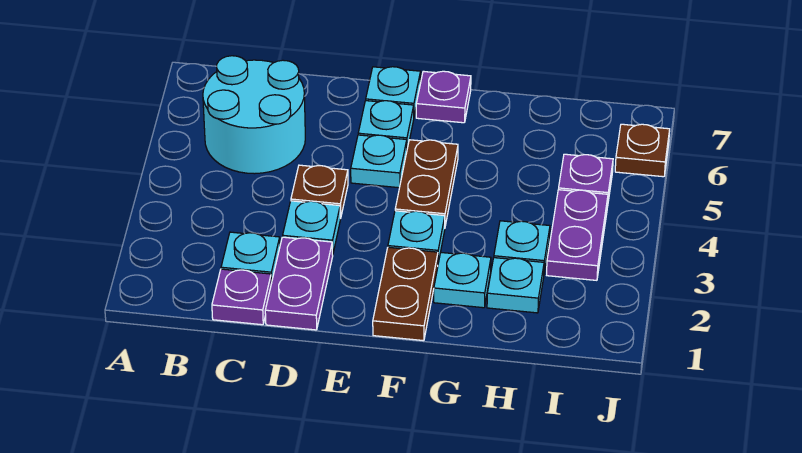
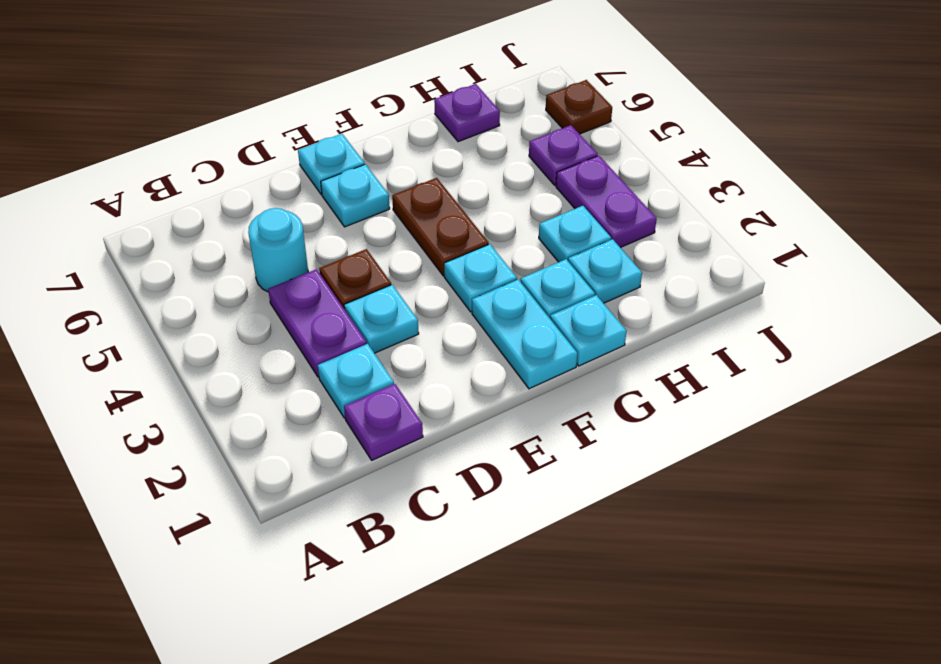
cyan 2x2 round brick [203,56,305,174] -> cyan 1x1 round brick [248,208,308,292]
purple 1x2 plate [265,237,333,330] -> purple 1x2 plate moved to [268,269,367,377]
cyan 1x1 plate [351,135,407,188] -> cyan 1x1 plate moved to [550,295,627,366]
brown 1x2 plate [373,247,438,341] -> cyan 1x2 plate [472,280,577,389]
purple 1x1 plate [416,71,471,123] -> purple 1x1 plate moved to [434,84,500,142]

